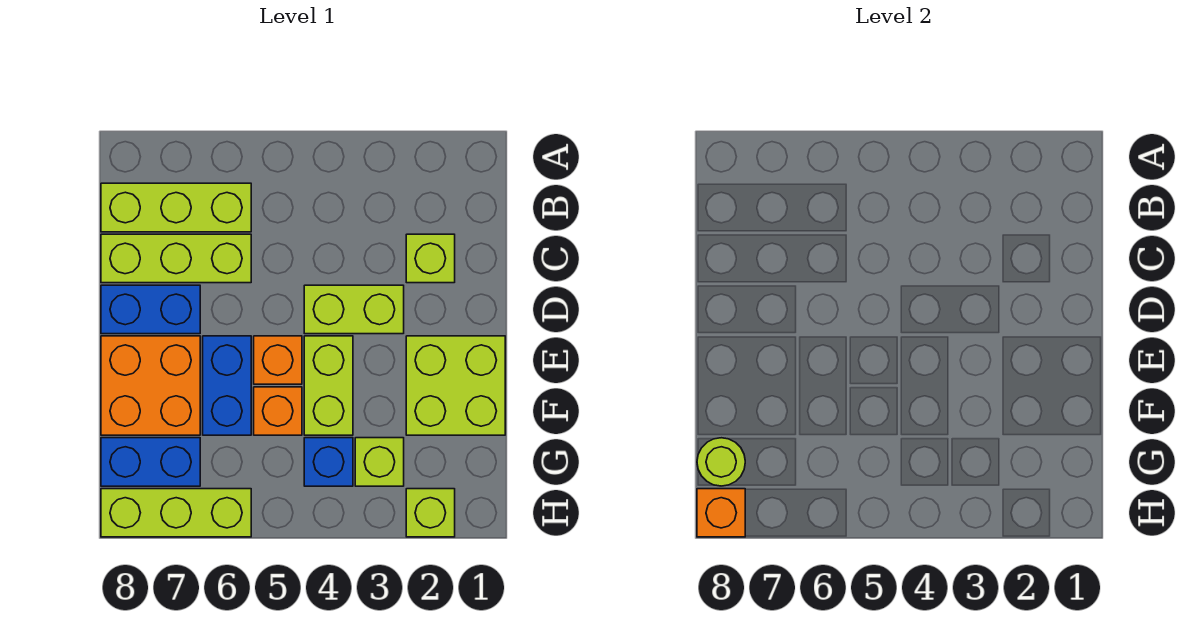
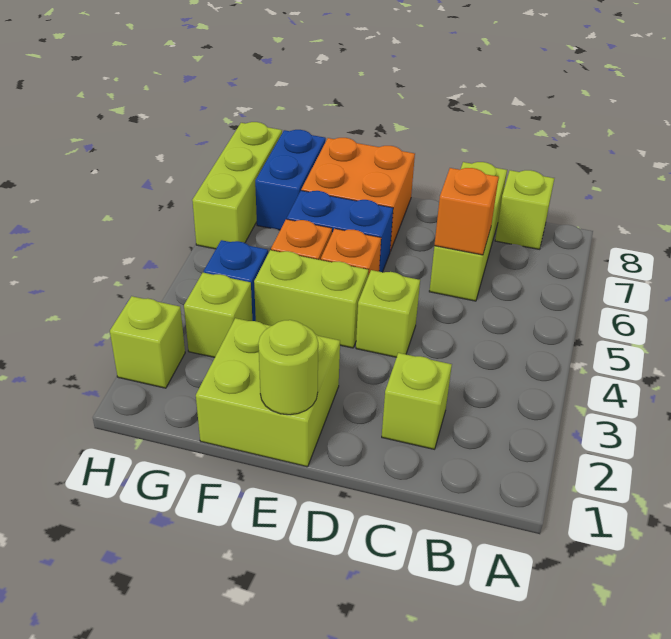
lime 1x3 brick [101,183,251,232] -> lime 1x1 brick [495,170,554,249]
lime 1x2 brick [304,285,404,334] -> lime 1x1 brick [356,270,420,357]
blue 1x2 brick [101,285,200,334] -> none
lime 1x1 round brick [697,438,745,486] -> lime 1x1 round brick moved to [258,320,318,415]
orange 1x1 brick [697,489,745,537] -> orange 1x1 brick moved to [434,168,499,255]

